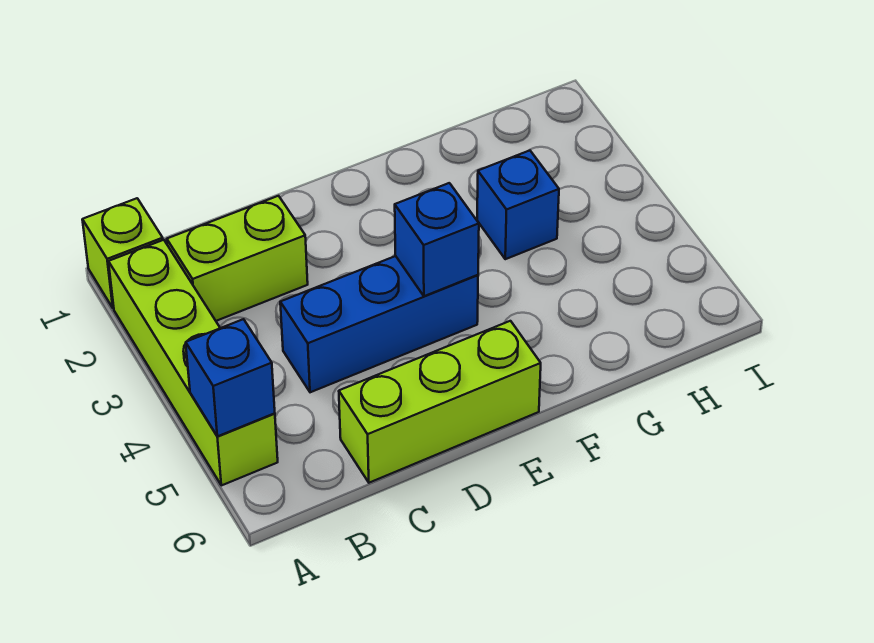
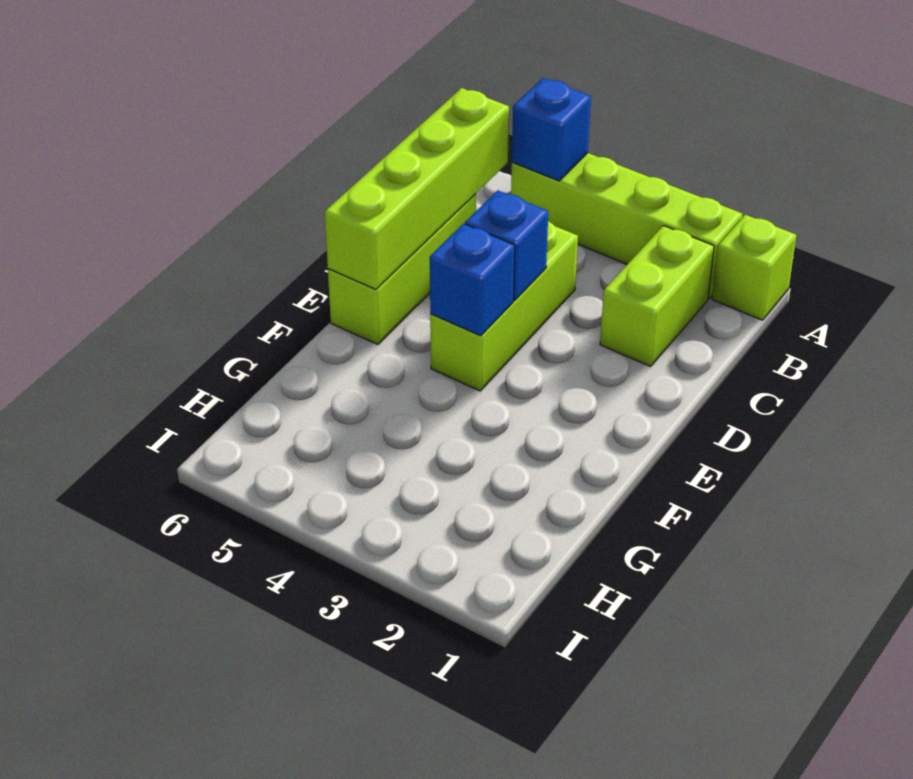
none -> lime 1x4 brick [325,88,509,289]
blue 1x3 brick [280,256,478,392] -> lime 1x3 brick [430,221,578,391]
blue 1x1 brick [477,151,559,259] -> blue 1x1 brick moved to [465,190,548,300]

